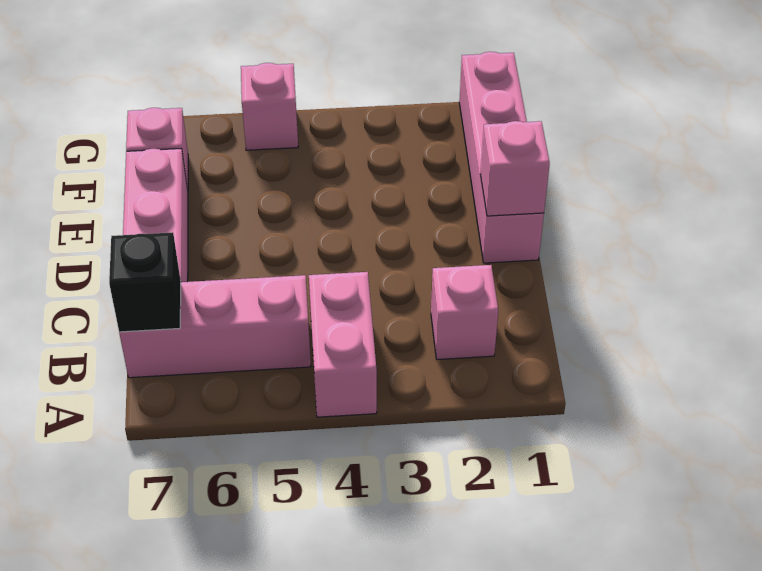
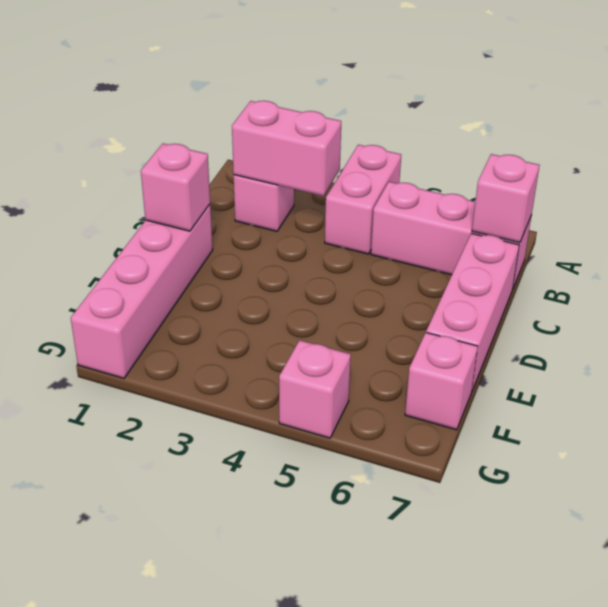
none -> pink 1x2 brick [232,101,341,196]
black 1x1 brick [109,232,181,332] -> pink 1x1 brick [472,154,539,243]

